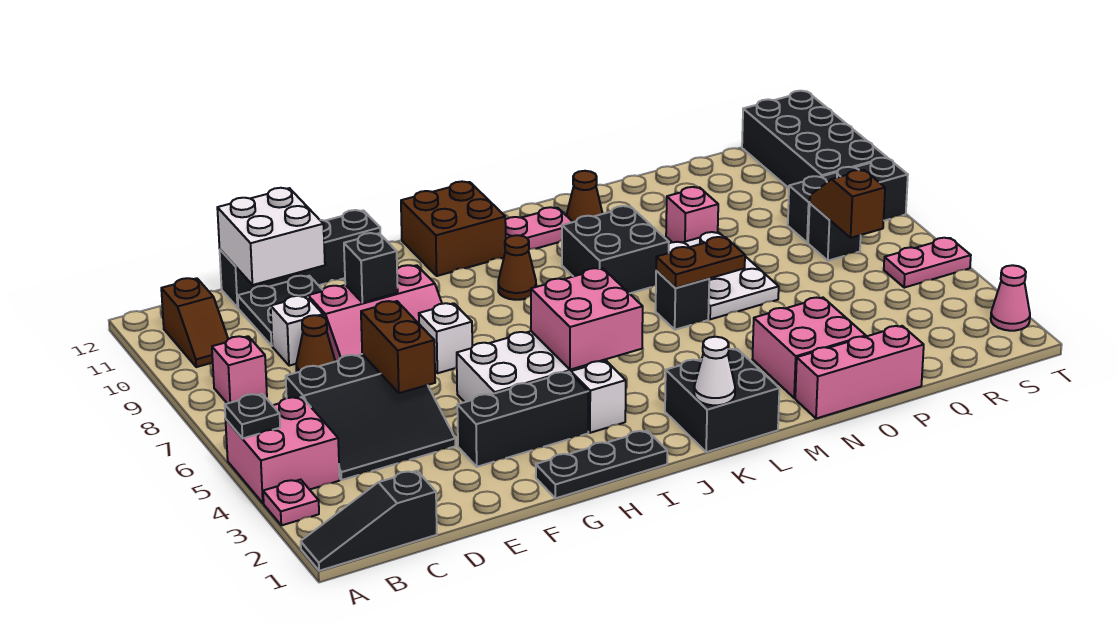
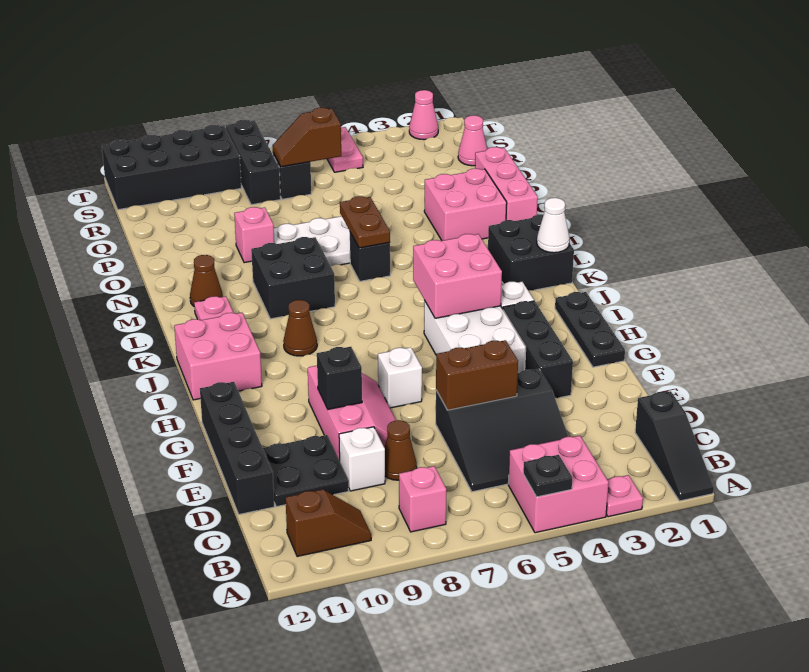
black 3x3 slope [286,354,455,480] -> black 3x3 slope turned to [435,369,568,492]
white 2x2 brick [217,188,325,285] -> none
brown 2x2 brick [401,182,506,276] -> pink 2x2 brick [174,313,262,400]
none -> pink 1x1 cone [458,115,487,166]

